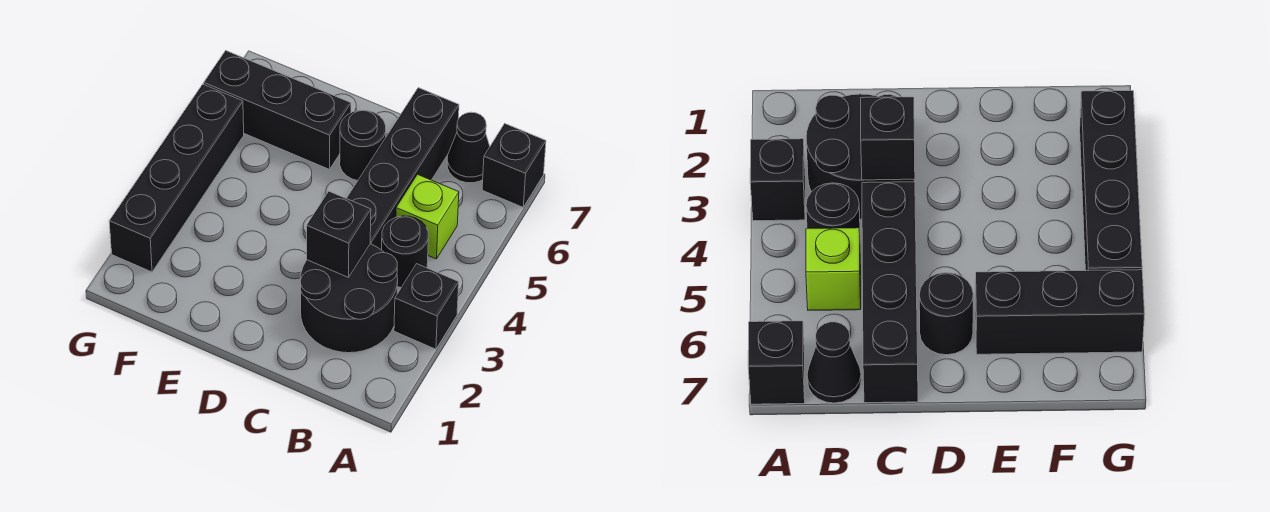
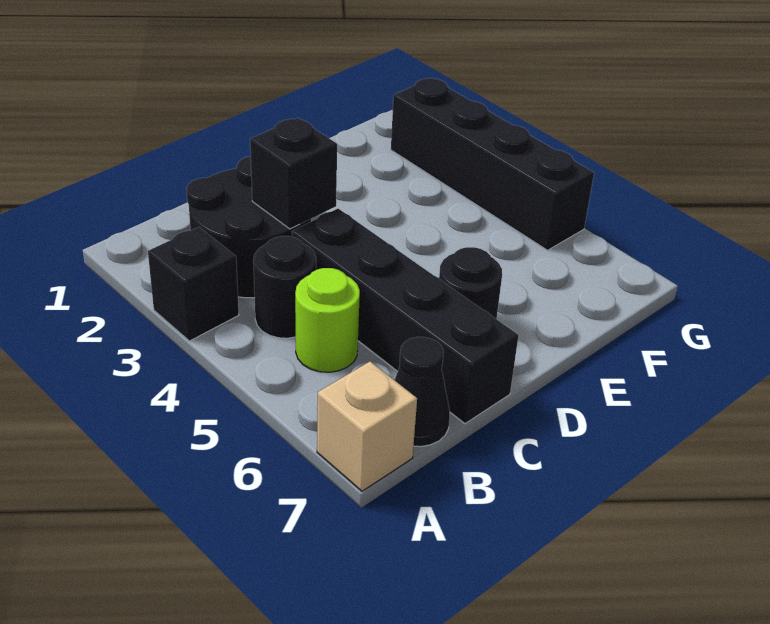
black 1x1 brick [482,124,546,207] -> tan 1x1 brick [317,361,417,491]
lime 1x1 brick [396,174,459,259] -> lime 1x1 round brick [295,268,360,372]
black 1x3 brick [204,51,351,169] -> none

